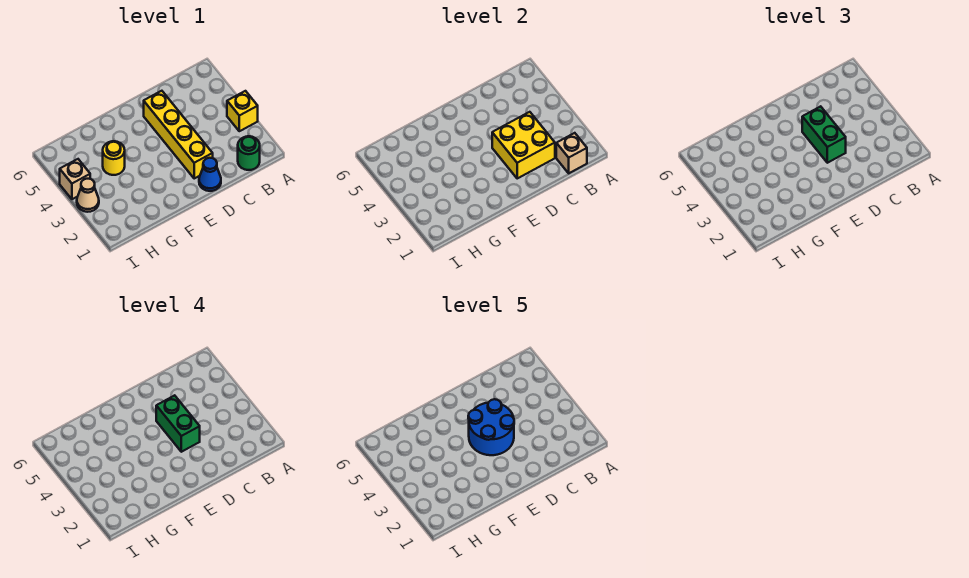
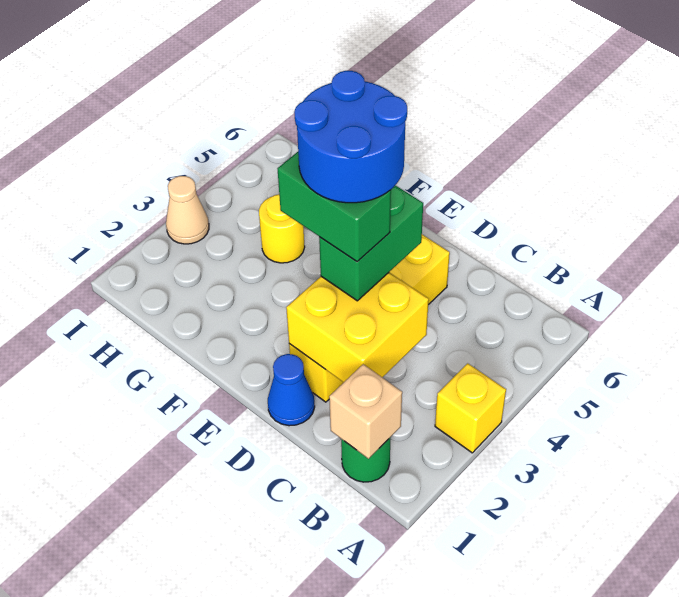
green 1x2 brick [156,395,200,452] -> green 1x2 brick turned to [278,152,391,262]
tan 1x1 brick [60,159,90,199] -> none

